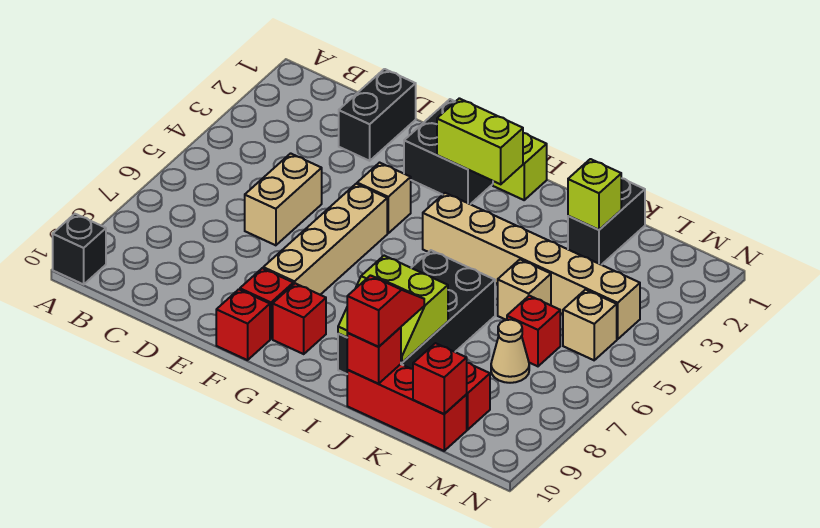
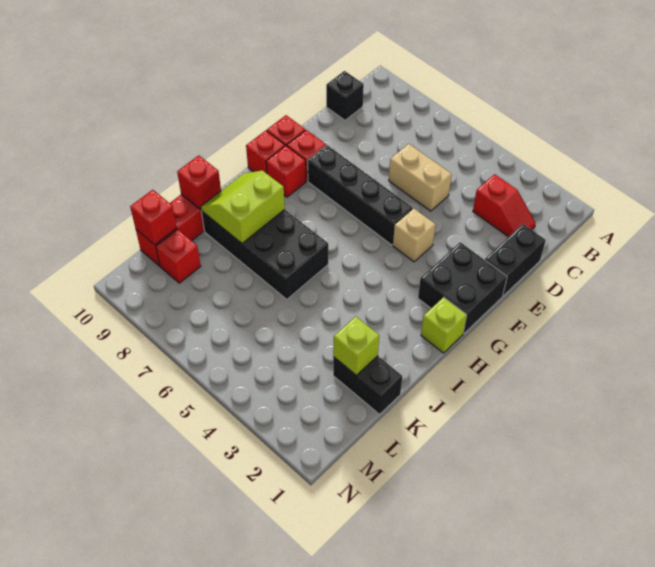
black 1x1 brick [53,214,106,284] -> black 1x1 brick moved to [326,71,364,120]
black 1x2 brick [339,69,416,161] -> black 1x2 brick turned to [485,224,546,296]
tan 1x4 brick [263,184,387,295] -> black 1x4 brick [308,145,413,245]
lime 1x2 brick [437,98,523,184] -> none
tan 1x6 brick [423,193,640,339] -> none
red 1x2 slope [347,276,424,347] -> red 1x2 slope moved to [473,174,536,237]
tan 1x1 brick [498,260,551,320] -> none
red 1x1 brick [507,296,560,366] -> red 1x1 brick moved to [246,130,285,173]
tan 1x1 cone [491,320,529,383] -> none
tan 1x1 brick [563,290,617,360] -> none

